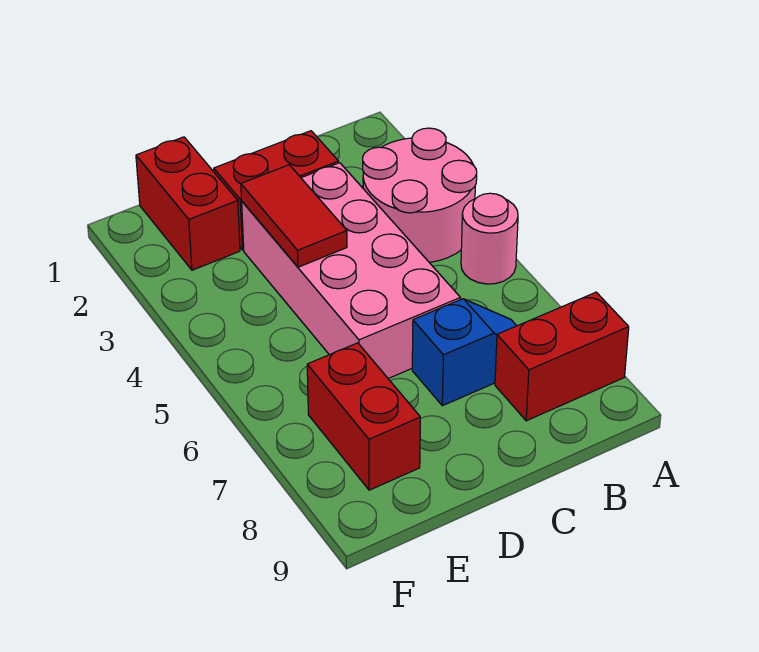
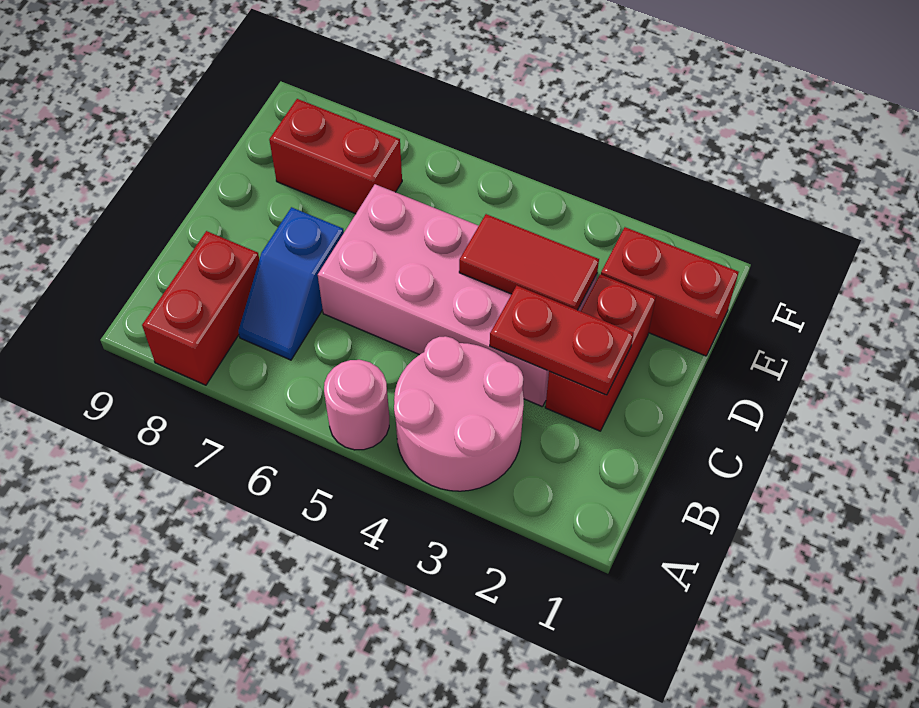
none -> red 1x2 plate [490,286,634,395]

